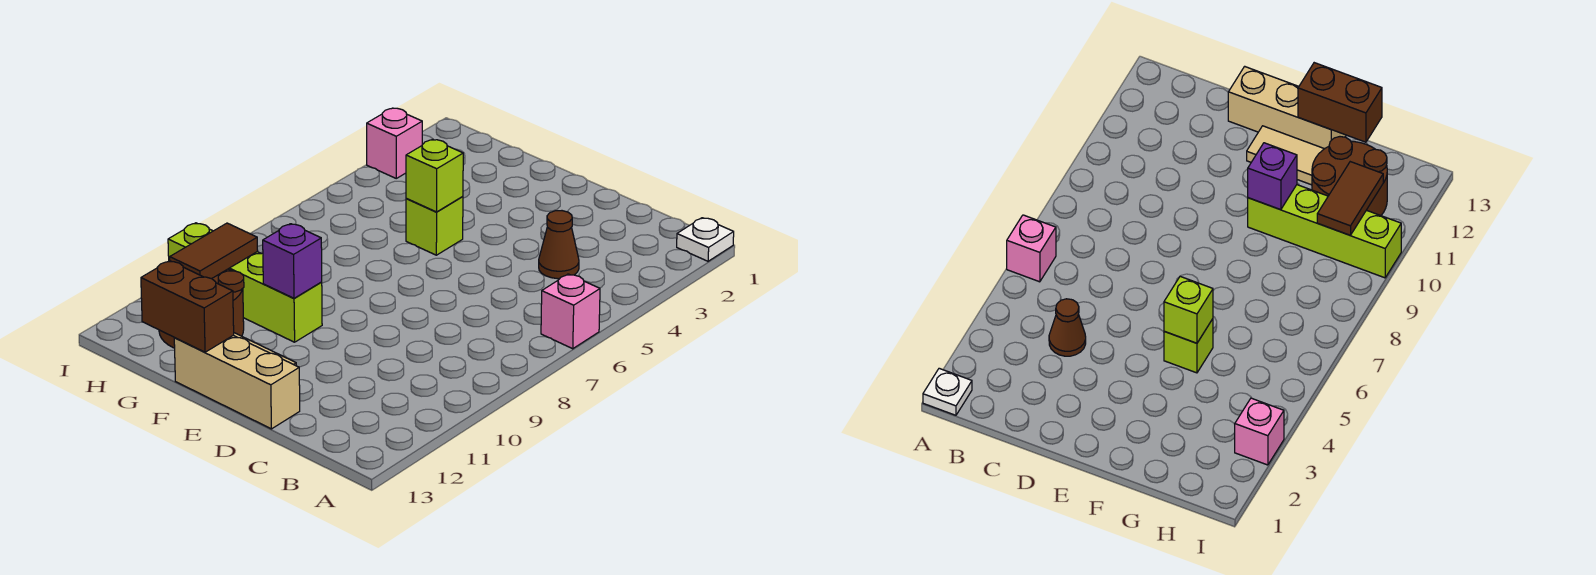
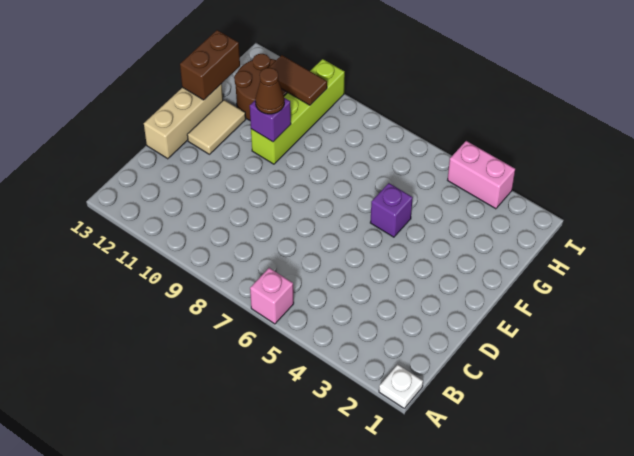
brown 1x1 cone [539,211,579,279] -> brown 1x1 cone moved to [255,68,284,114]
lime 1x1 brick [406,197,463,255] -> purple 1x1 brick [370,183,413,237]
lime 1x1 brick [406,139,463,212] -> none
pink 1x1 brick [367,108,422,178] -> pink 1x2 brick [448,141,515,209]

